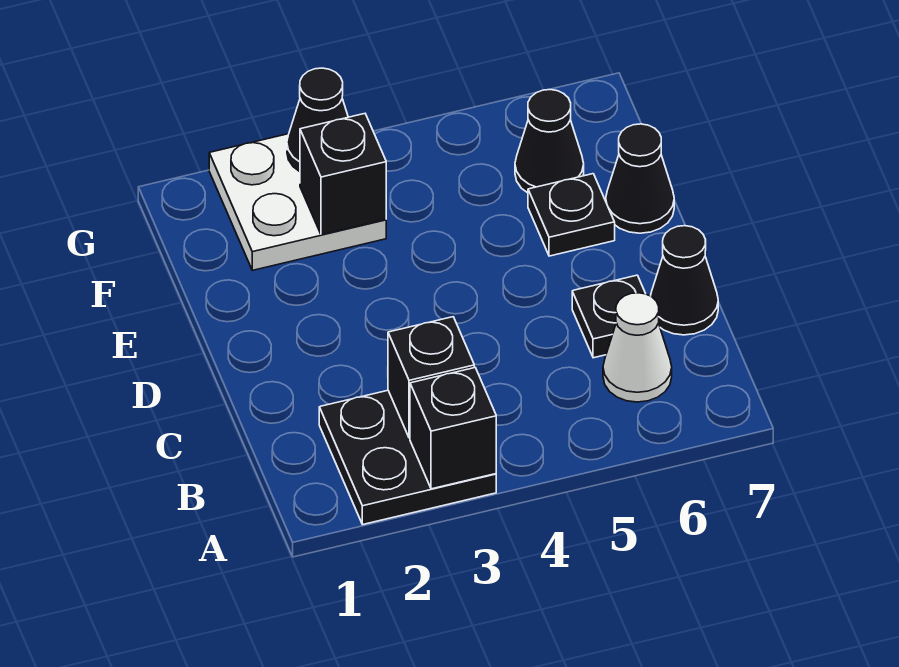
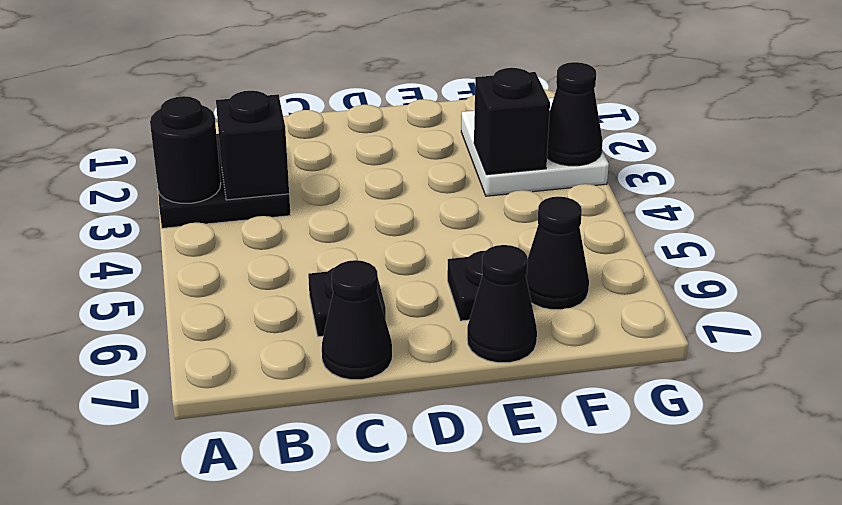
black 1x1 brick [410,368,496,489] -> black 1x1 round brick [150,96,221,203]
white 1x1 cone [603,293,672,402] -> none

